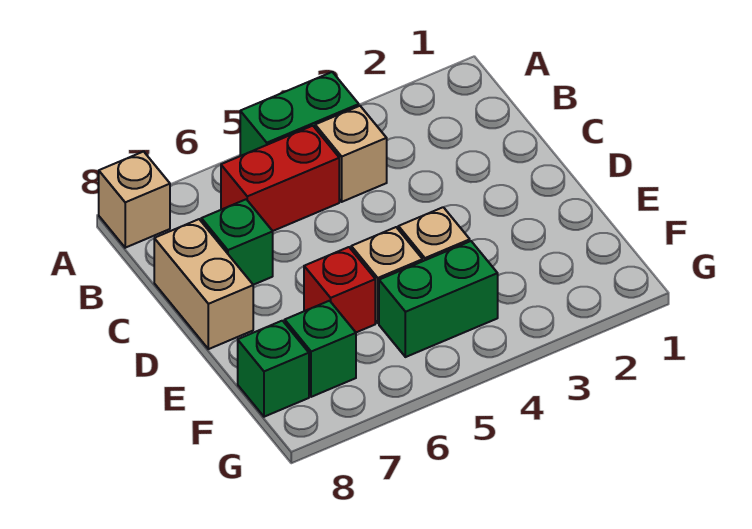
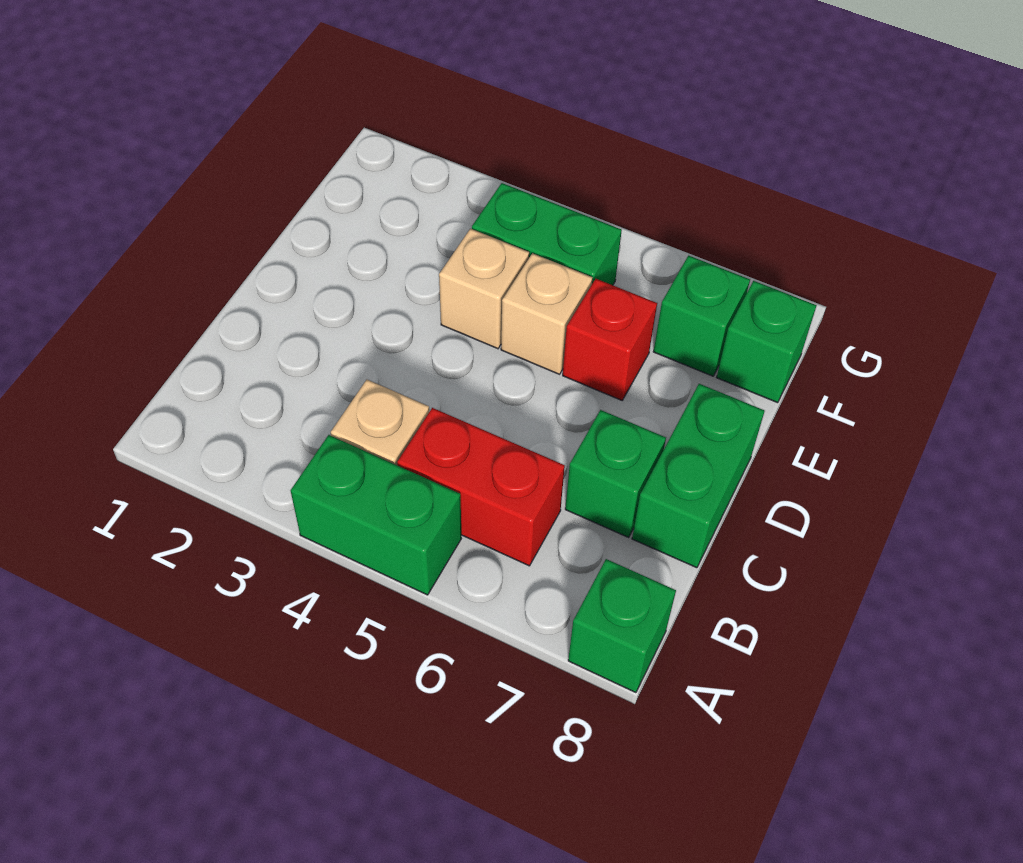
tan 1x1 brick [99,152,170,248] -> green 1x1 brick [568,559,676,693]
tan 1x2 brick [154,219,253,349] -> green 1x2 brick [632,384,764,568]

